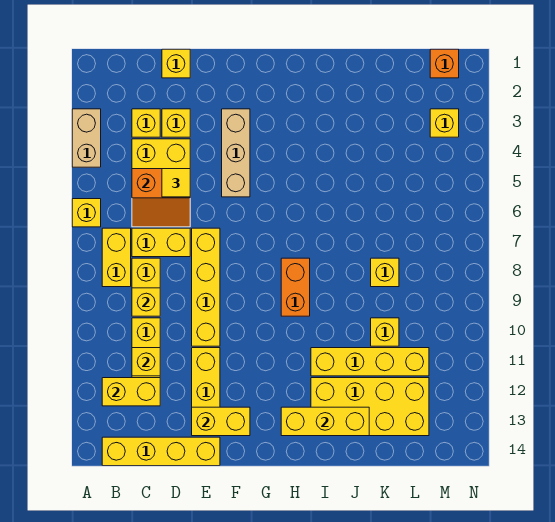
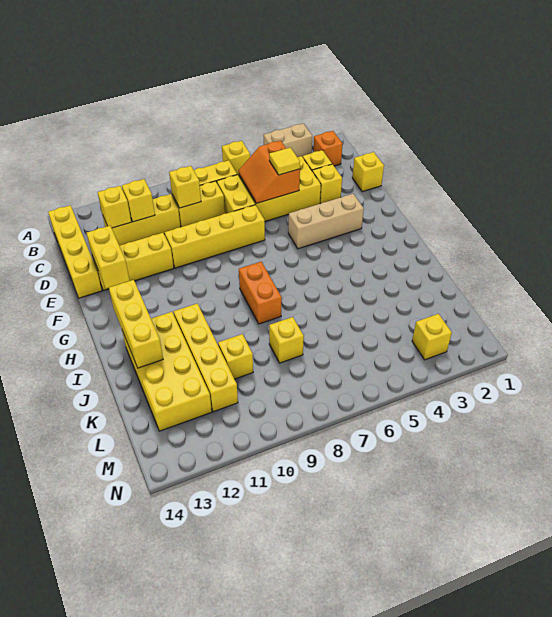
yellow 1x2 brick [102,378,160,406] -> yellow 1x1 brick [97,186,131,228]
orange 1x2 brick [281,258,310,316] -> orange 1x2 brick turned to [239,262,282,324]
orange 1x1 brick [430,49,459,78] -> orange 1x1 brick moved to [313,131,343,166]

